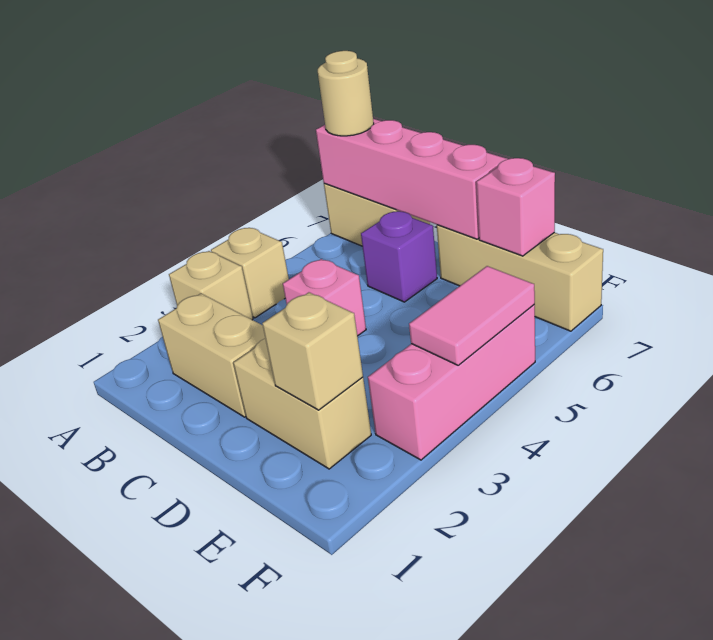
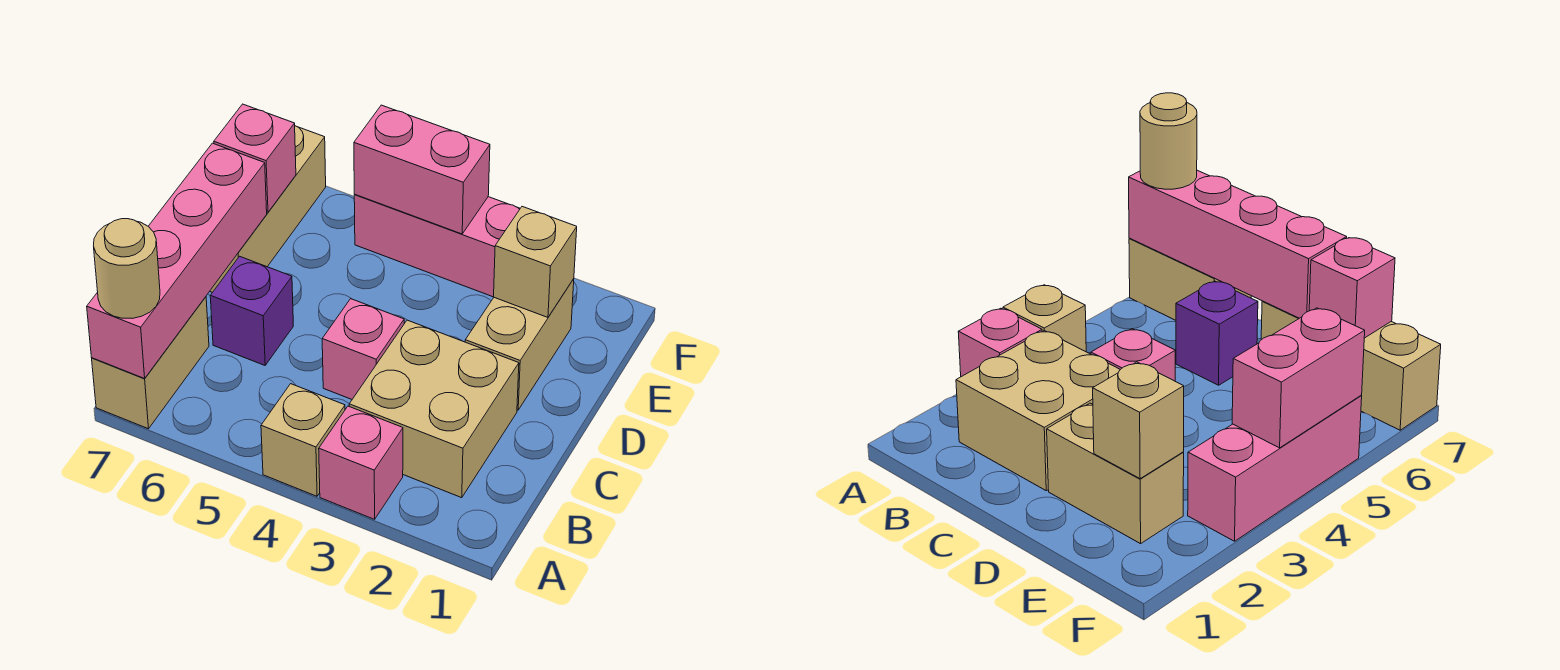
tan 1x1 brick [169,251,253,320] -> pink 1x1 brick [319,406,403,519]
tan 1x2 brick [158,294,265,417] -> tan 2x2 brick [349,320,519,498]
pink 1x2 tile [409,266,535,365] -> pink 1x2 brick [354,105,490,234]

